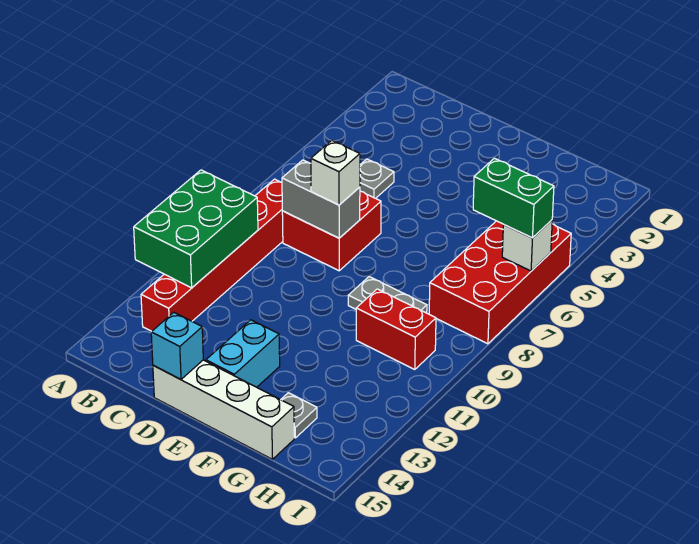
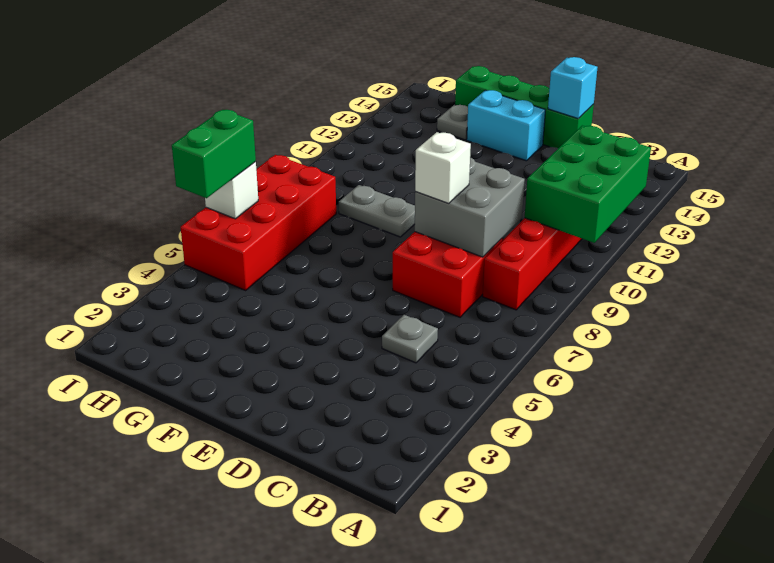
grey 1x2 brick [282,160,360,238] -> grey 2x2 brick [415,157,525,257]
white 1x4 brick [153,360,294,459] -> green 1x4 brick [455,66,594,148]
cyan 1x2 brick [206,320,280,387] -> cyan 1x2 brick turned to [467,90,545,161]
red 1x2 brick [356,289,436,370] -> none
green 1x2 brick [473,158,554,238] -> green 1x2 brick turned to [172,110,256,198]

